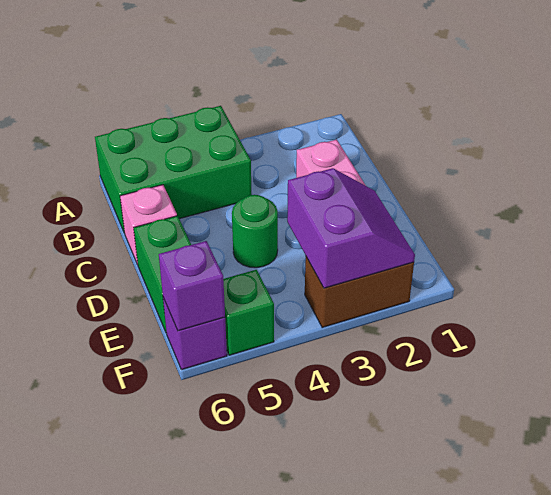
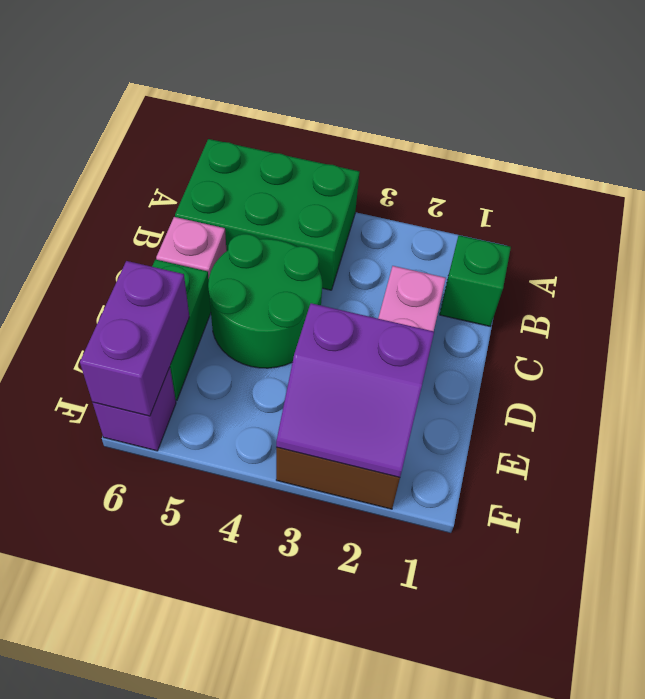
green 1x1 round brick [232,195,278,268] -> green 2x2 round brick [208,234,322,368]
purple 2x2 slope [287,168,415,288] -> purple 2x2 slope turned to [276,303,434,478]
green 1x1 brick [223,270,274,355] -> green 1x1 brick moved to [440,235,511,326]
purple 1x1 brick [159,241,225,331] -> purple 1x2 brick [80,261,189,416]

